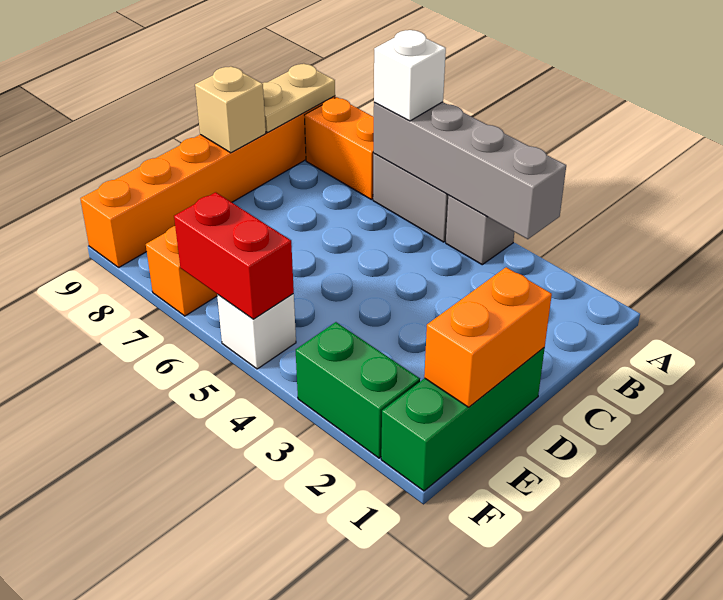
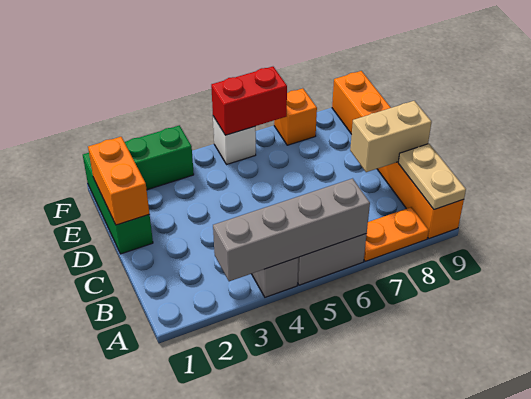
white 1x1 brick [374,30,446,121] -> none
orange 1x2 brick [305,97,374,200] -> orange 1x2 plate [364,207,429,261]
tan 1x1 brick [195,66,266,153] -> tan 1x2 brick [350,101,431,172]

